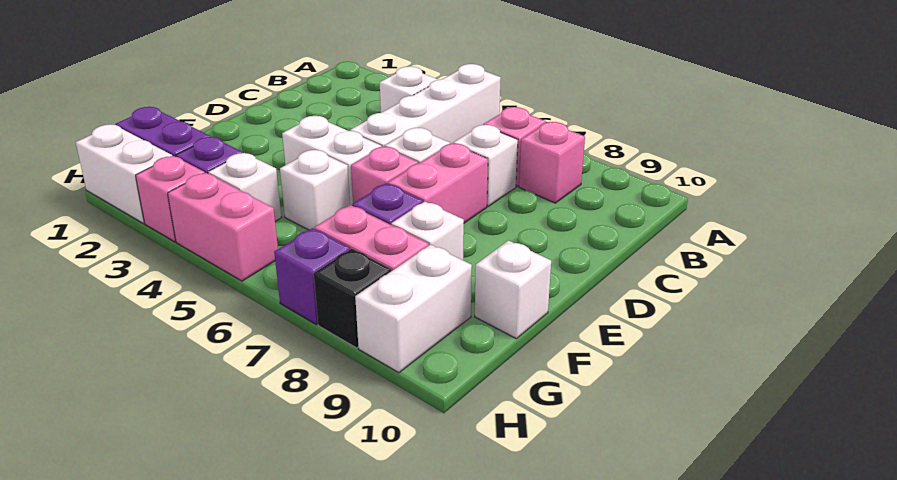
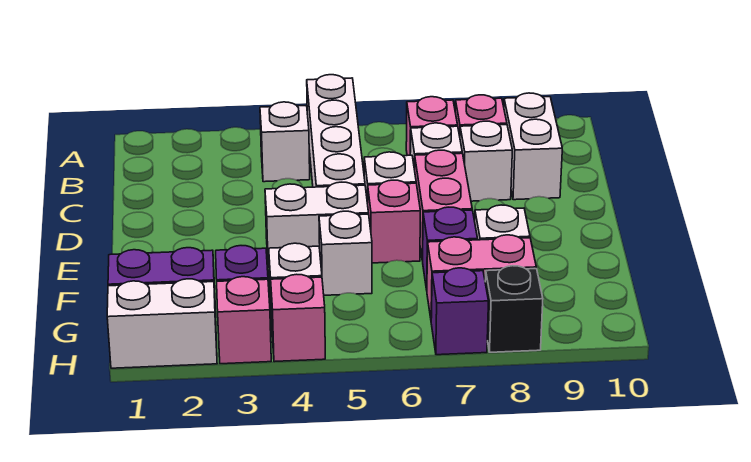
white 1x1 brick [475,241,551,339] -> white 1x1 brick moved to [460,121,512,201]
white 1x2 brick [355,244,472,373] -> white 1x2 brick moved to [504,93,562,200]
pink 1x2 brick [168,173,278,281] -> pink 1x1 brick [271,274,325,362]

